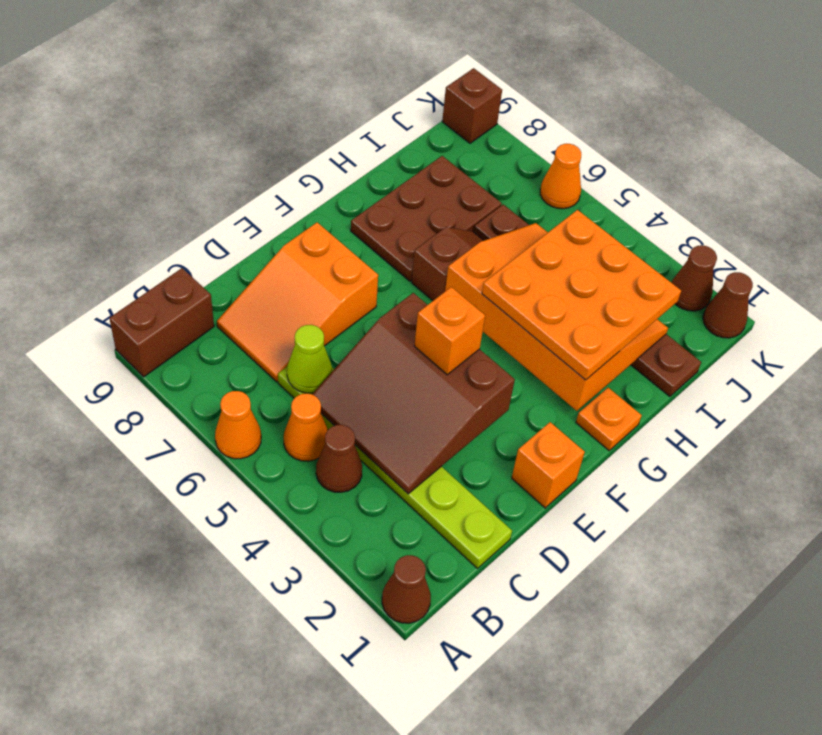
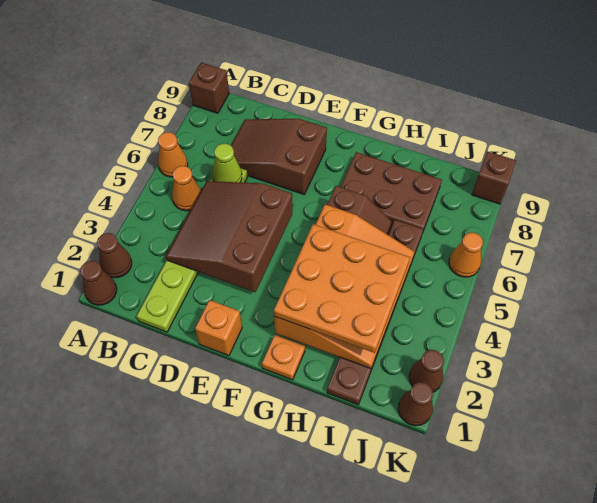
brown 1x2 brick [109,268,214,377] -> brown 1x1 brick [189,63,229,113]
brown 1x1 cone [316,425,362,492] -> brown 1x1 cone moved to [97,233,132,278]
orange 2x3 slope [217,222,378,382] -> brown 2x3 slope [231,119,327,195]
orange 1x1 brick [415,287,485,375] -> none

